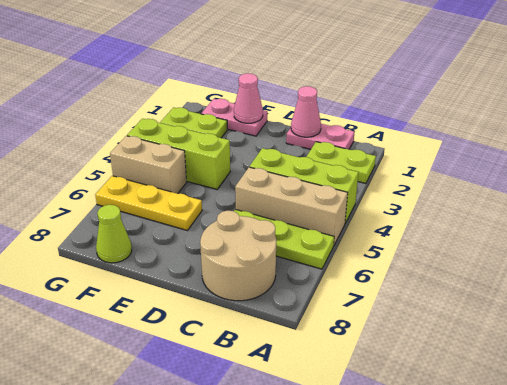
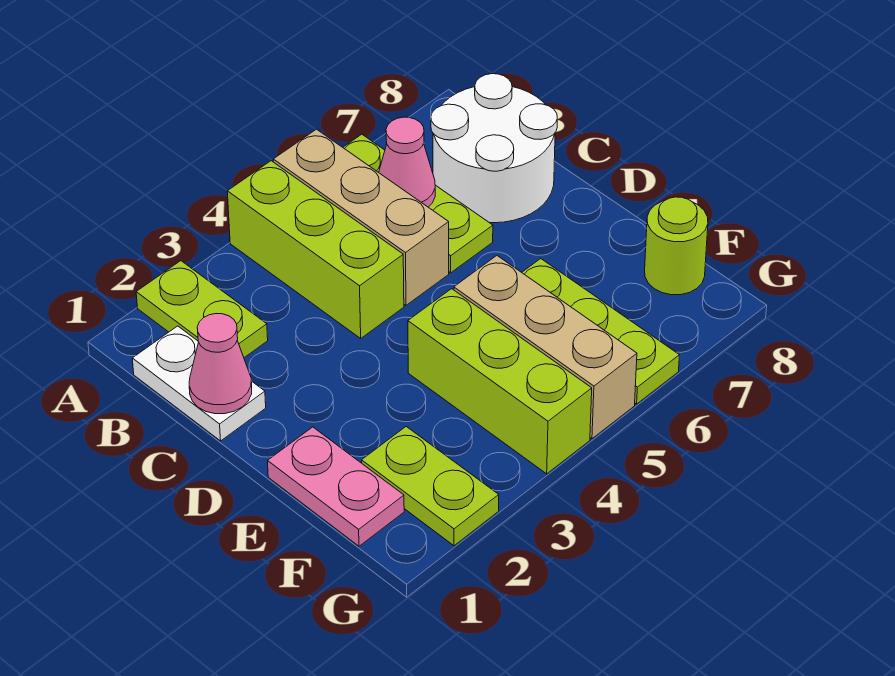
pink 1x2 plate [286,124,354,149] -> white 1x2 plate [132,326,266,441]
tan 2x2 round brick [200,211,276,301] -> white 2x2 round brick [431,74,557,223]
pink 1x1 cone [234,73,263,123] -> pink 1x1 cone moved to [379,117,435,207]
yellow 1x3 plate [95,176,202,231] -> lime 1x3 plate [522,259,679,404]
tan 1x2 brick [110,136,187,194] -> tan 1x3 brick [454,256,637,439]
lime 1x1 cone [96,205,132,263] -> lime 1x1 round brick [645,197,708,295]

